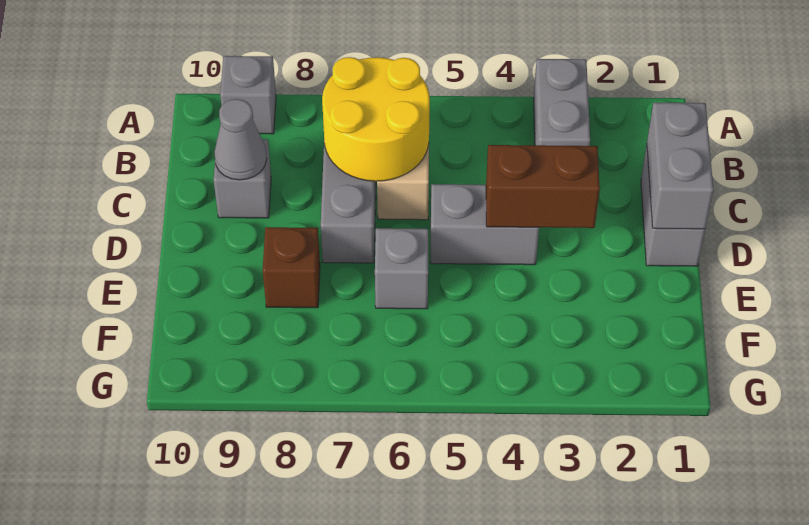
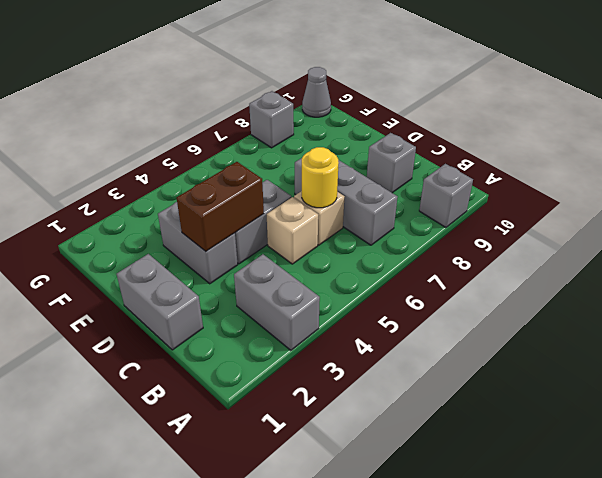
yellow 2x2 round brick [322,57,430,181] -> yellow 1x1 round brick [302,147,339,208]
grey 1x2 brick [647,103,713,229] -> grey 1x2 brick moved to [158,202,238,284]
none -> tan 1x1 brick [267,197,318,264]
grey 1x1 cone [214,99,267,180] -> grey 1x1 cone moved to [302,67,331,117]
grey 1x1 brick [375,228,428,309] -> grey 1x1 brick moved to [249,91,294,148]
brown 1x1 brick [263,227,320,308] -> none

